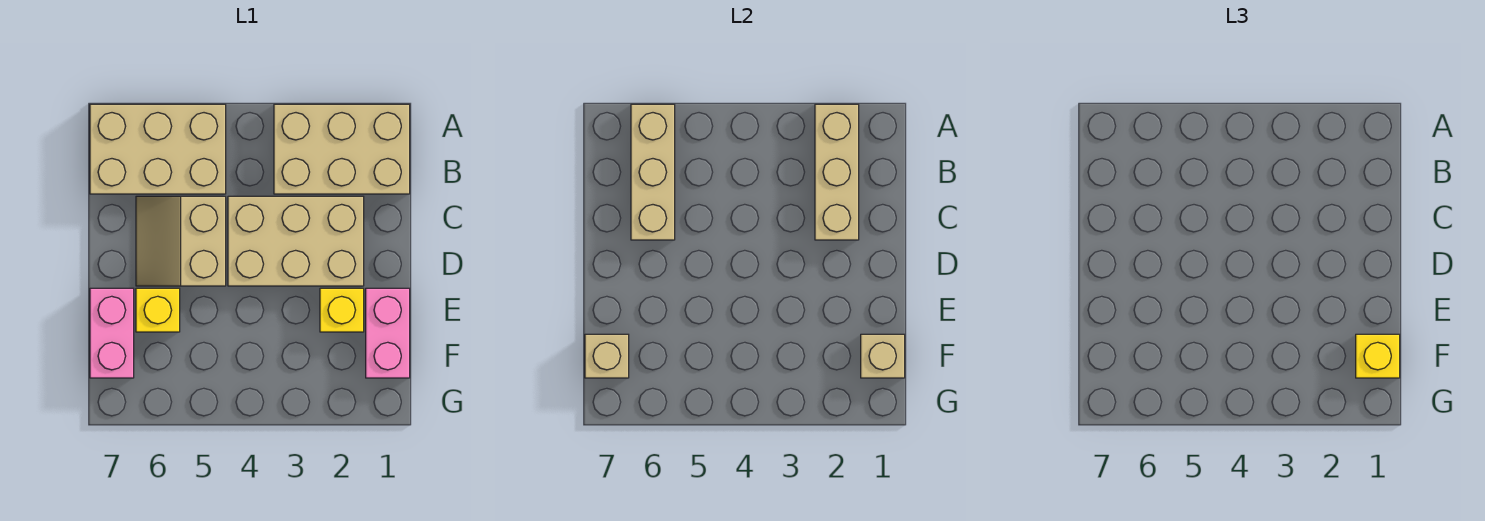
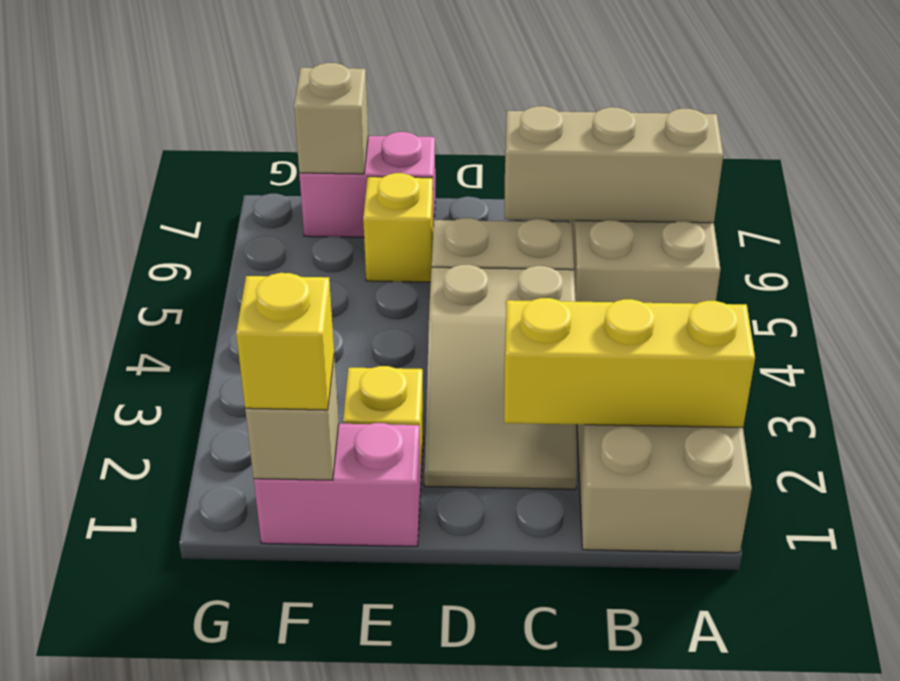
tan 1x3 brick [815,104,859,240] -> yellow 1x3 brick [504,298,755,427]
tan 2x3 brick [228,196,364,286] -> tan 2x3 slope [424,265,577,489]

